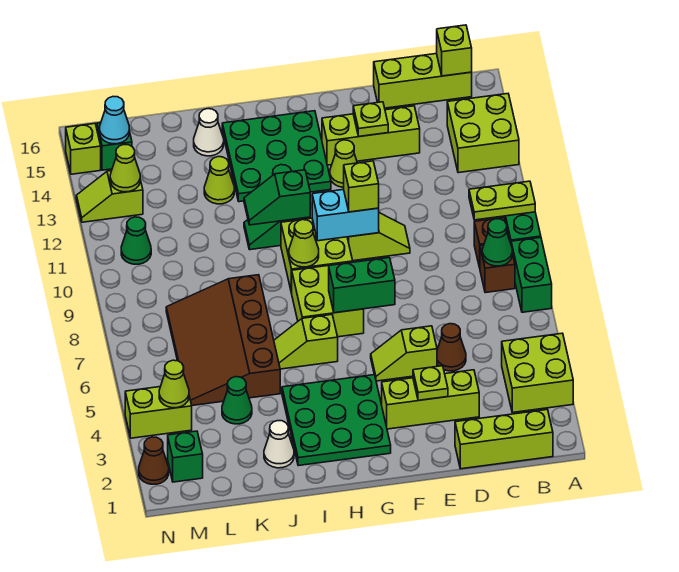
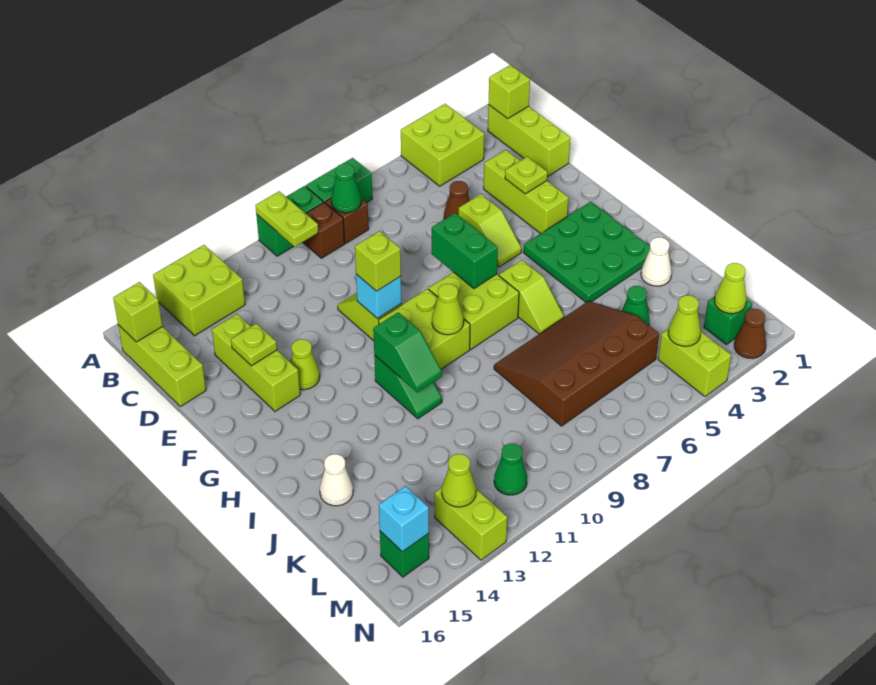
cyan 1x2 brick [312,189,379,241] -> cyan 1x1 brick [356,274,401,319]
green 3x3 plate [222,111,331,202] -> none
brown 3x4 slope [166,275,280,405] -> brown 3x4 slope turned to [494,301,659,426]
lime 1x1 cone [204,157,234,204] -> lime 1x1 cone moved to [715,263,747,314]
lime 1x2 slope [76,171,143,222] -> lime 1x2 brick [435,488,507,560]
cyan 1x1 cone [100,97,130,144] -> cyan 1x1 brick [379,486,429,552]
lime 1x1 brick [66,123,101,174] -> lime 1x1 brick moved to [489,65,530,119]

